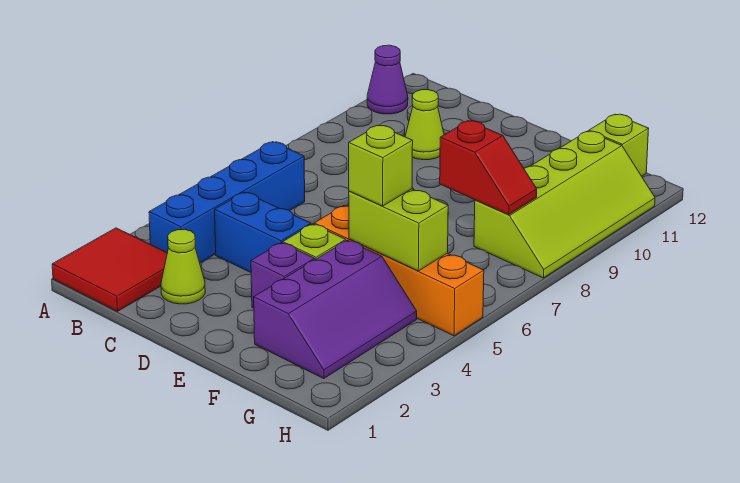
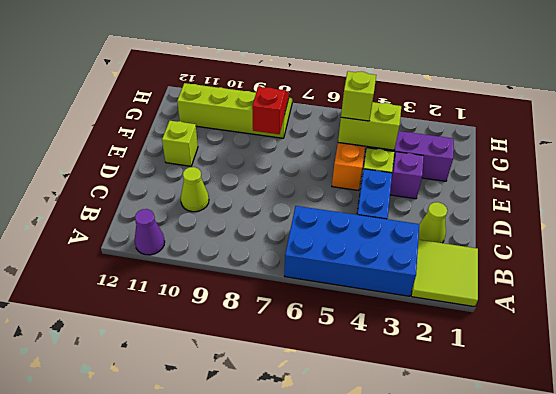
red 2x2 tile [52,228,167,311] -> lime 2x2 tile [411,240,478,307]
blue 1x4 brick [149,142,305,263] -> blue 2x4 brick [284,206,419,296]
lime 1x2 brick [349,189,448,271] -> lime 1x2 brick turned to [338,102,401,150]
lime 1x1 brick [589,114,649,176] -> lime 1x1 brick moved to [162,121,198,166]

